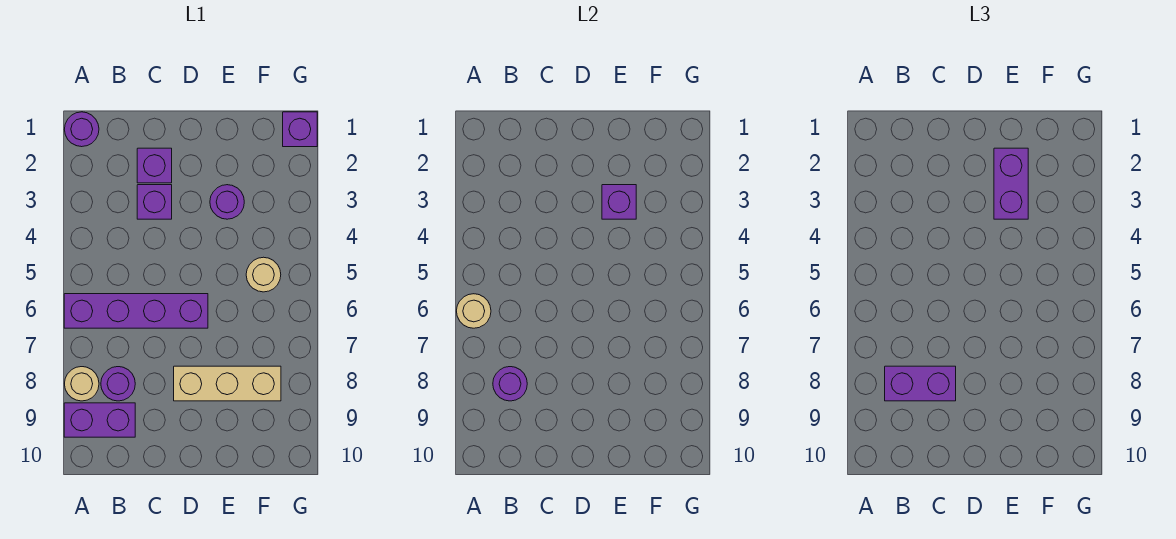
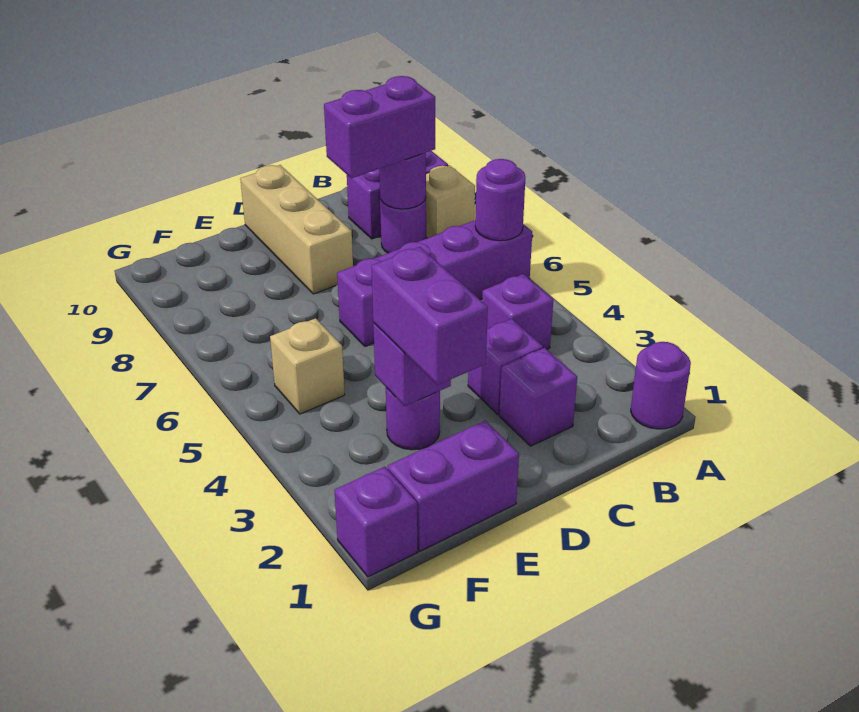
tan 1x1 round brick [457,294,491,328] -> purple 1x1 round brick [475,159,525,241]
tan 1x1 round brick [65,367,99,401] -> tan 1x1 brick [426,165,475,238]
none -> purple 1x1 brick [482,274,553,349]
tan 1x3 brick [174,366,281,401] -> tan 1x3 brick turned to [240,165,353,294]
none -> purple 1x2 brick [388,421,519,551]
tan 1x1 round brick [246,257,281,292] -> tan 1x1 brick [270,318,345,414]

